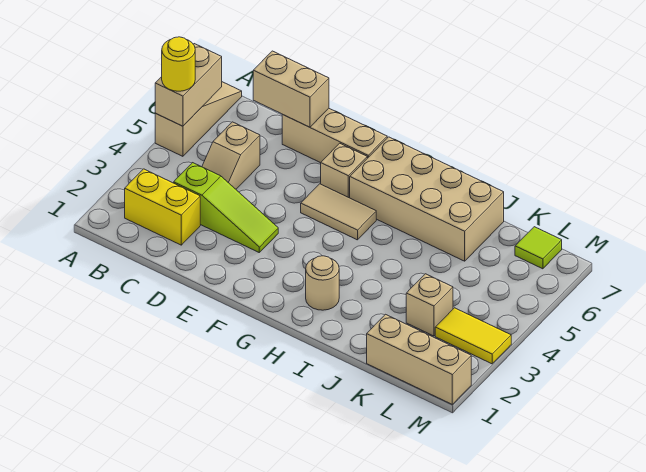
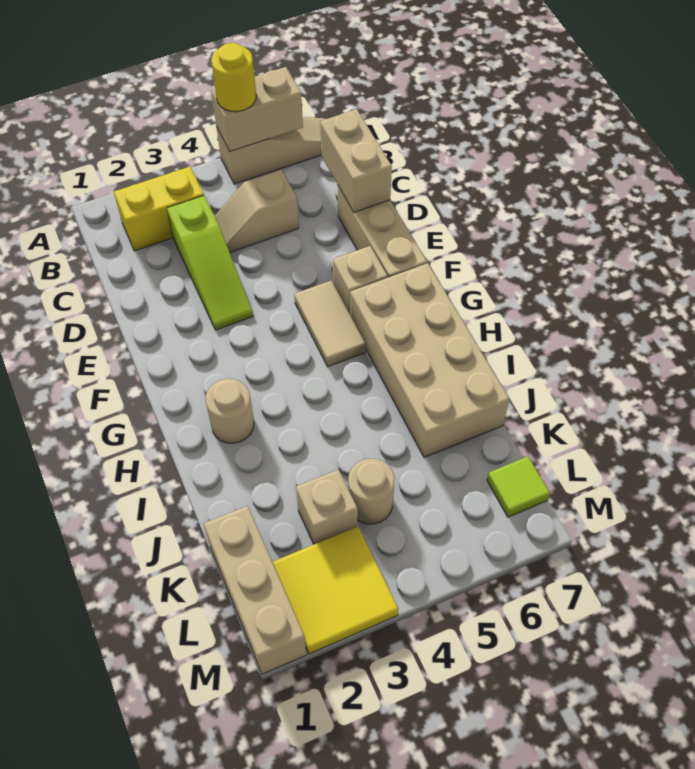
yellow 1x2 brick [125,169,200,245] -> yellow 1x2 brick turned to [114,167,204,251]
none -> tan 1x1 round brick [348,458,395,524]
yellow 1x2 tile [435,308,511,364] -> yellow 2x2 tile [272,526,399,654]

